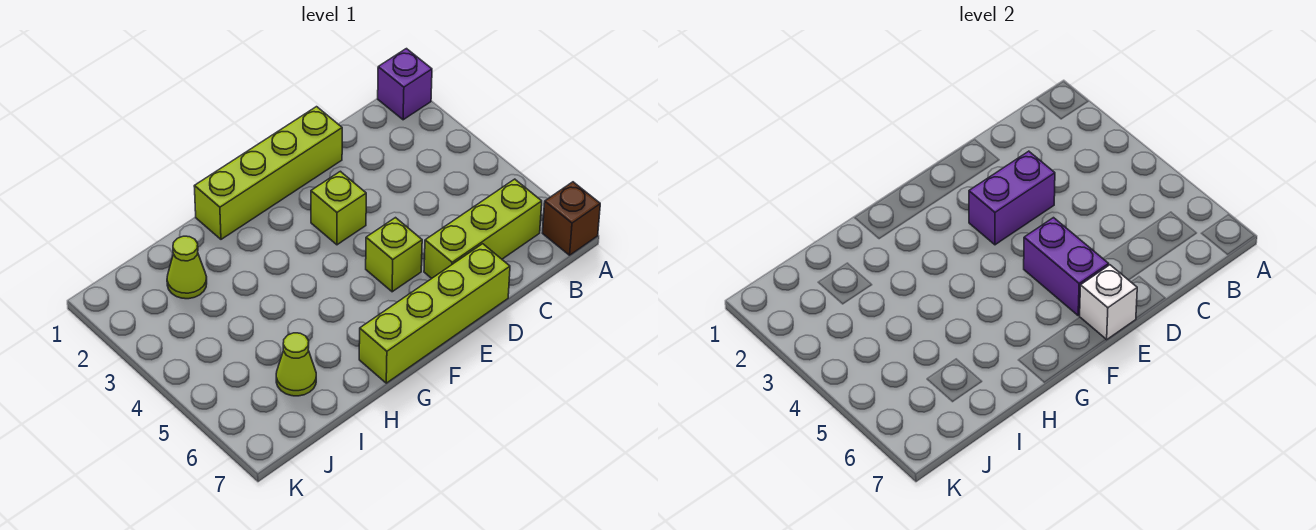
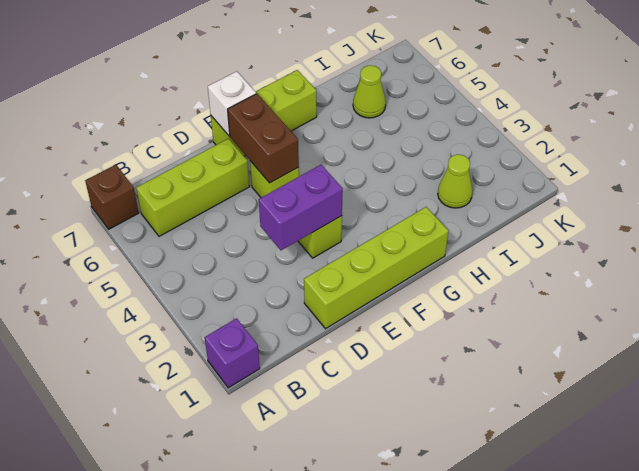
lime 1x4 brick [359,244,510,383] -> lime 1x3 brick [211,70,317,156]
purple 1x2 brick [1024,218,1109,315] -> brown 1x2 brick [228,94,299,183]

